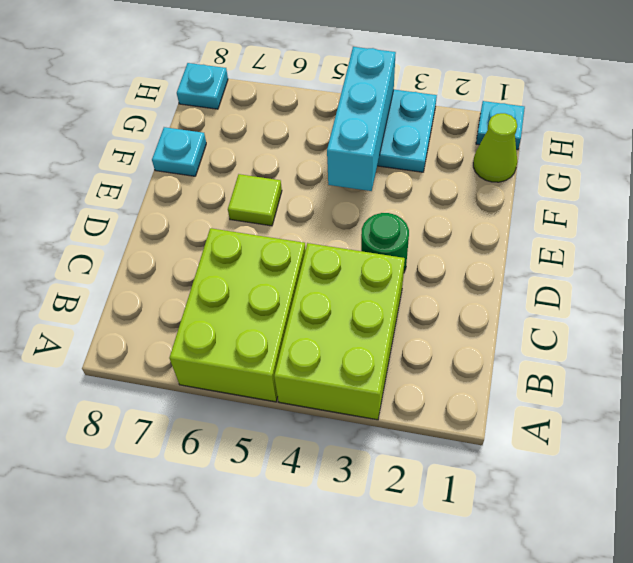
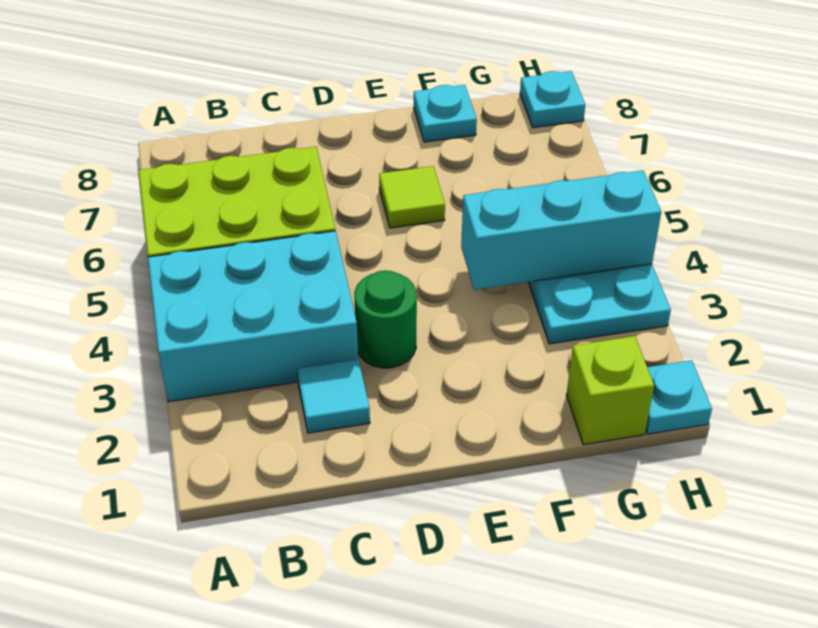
lime 2x3 brick [274,243,405,420] -> cyan 2x3 brick [148,231,358,402]
none -> cyan 1x1 tile [297,359,370,433]
lime 1x1 cone [473,113,517,182] -> lime 1x1 brick [566,336,654,445]

